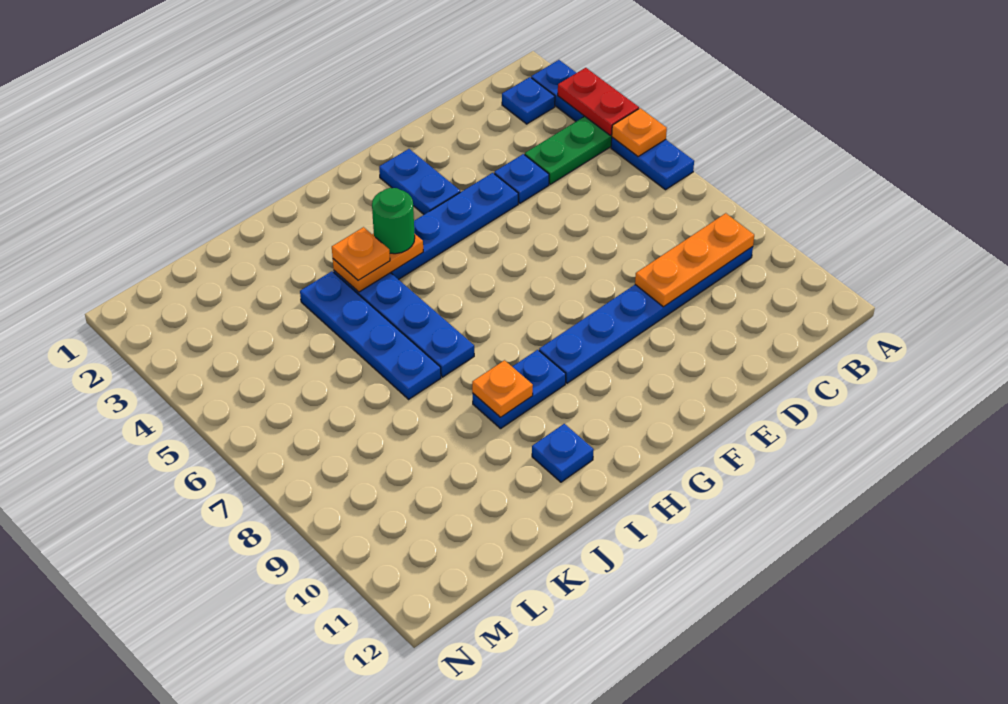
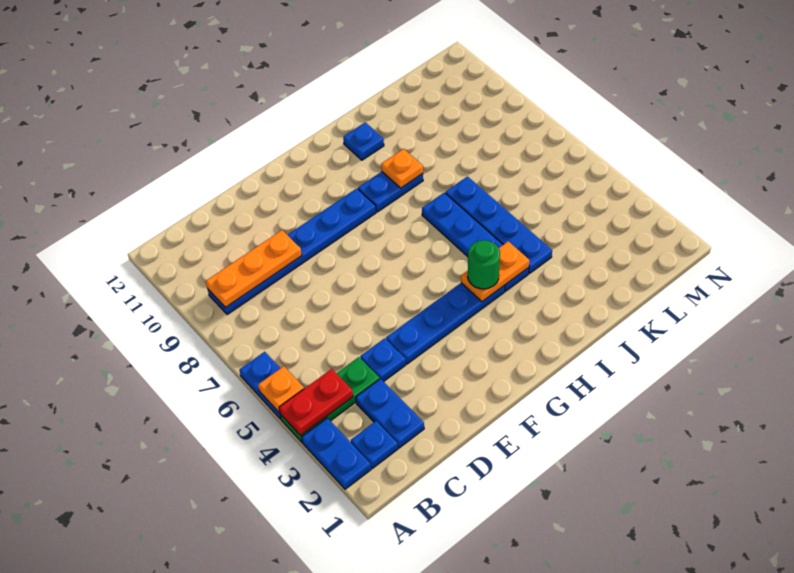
red 1x2 plate [558,68,639,136] -> red 1x2 plate turned to [279,369,353,436]
blue 1x2 plate [379,149,460,214] -> blue 1x2 plate moved to [356,379,424,448]
orange 1x1 plate [332,227,390,280] -> none

